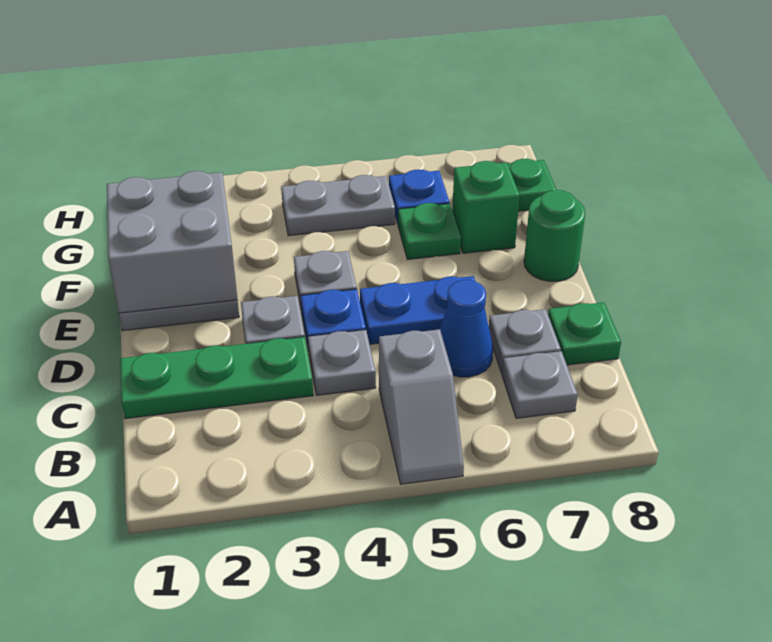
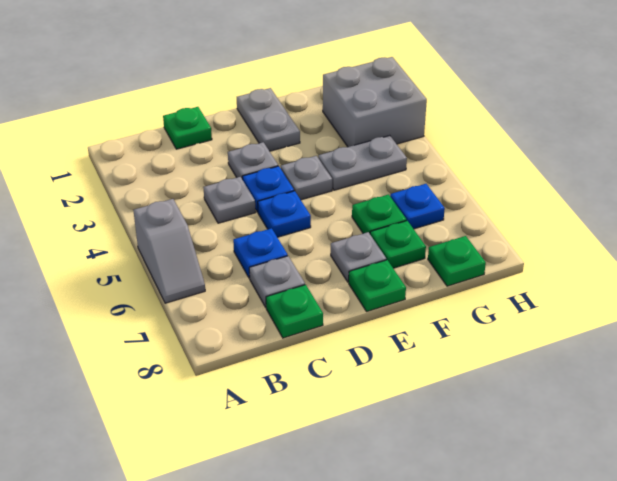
grey 1x2 slope [379,329,464,484] -> grey 1x2 slope turned to [133,199,205,303]
grey 1x1 plate [502,351,578,418] -> grey 1x1 plate moved to [331,232,386,282]
green 1x3 plate [120,337,313,419] -> green 1x1 plate [163,107,212,149]
blue 1x1 cone [440,280,493,377] -> blue 1x1 plate [233,228,288,278]
blue 1x2 plate [360,276,475,344] -> blue 1x1 plate [258,191,311,237]
grey 2x2 brick [107,171,237,313] -> grey 2x2 brick moved to [323,57,427,147]
green 1x1 round brick [524,190,585,281] -> green 1x1 plate [349,260,406,311]
green 1x1 brick [452,161,520,253] -> green 1x1 plate [370,221,426,268]
grey 1x2 plate [281,175,395,236] -> grey 1x2 plate turned to [318,136,407,190]

